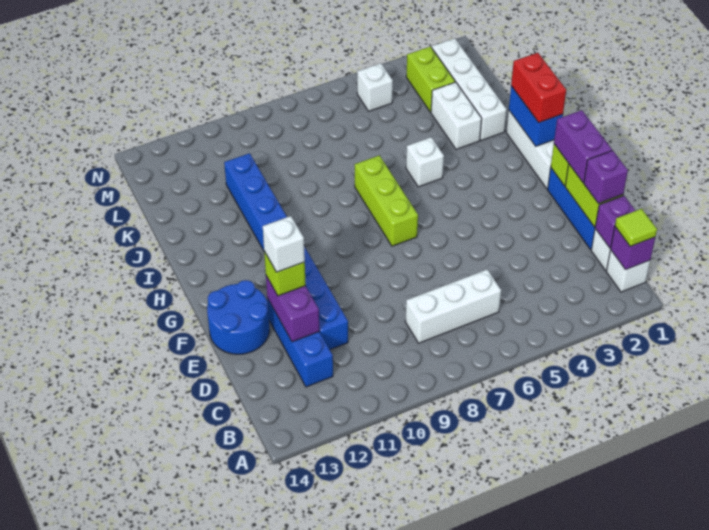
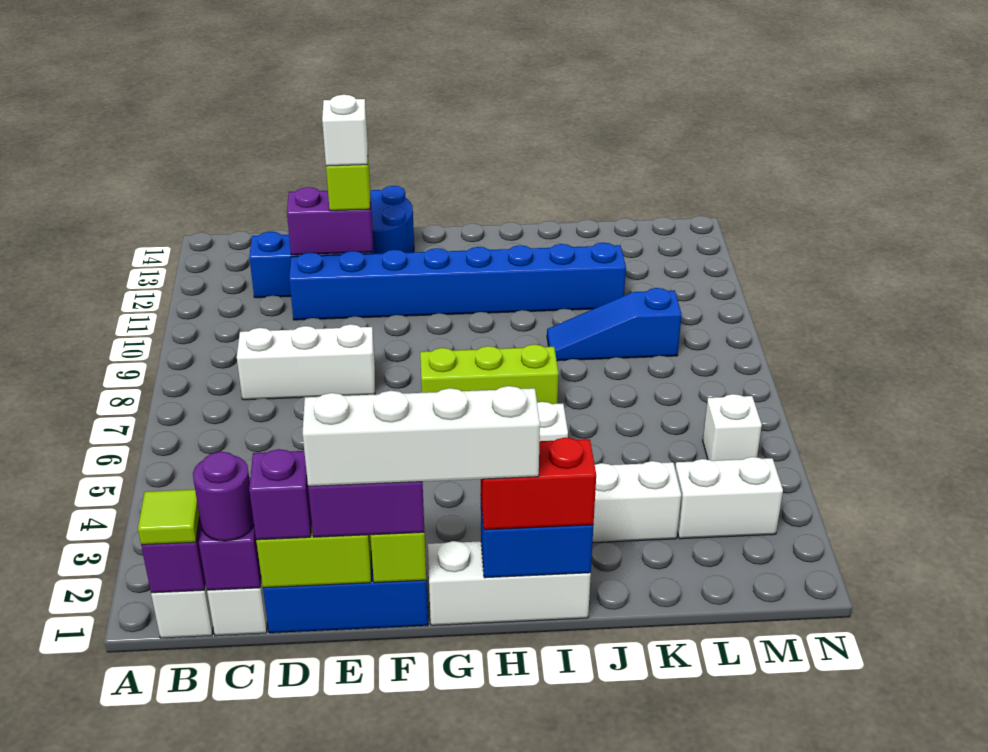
none -> purple 1x1 round brick [193,452,254,541]
white 1x3 brick [405,269,501,343] -> white 1x3 brick turned to [237,324,375,400]
white 1x4 brick [431,38,507,140] -> white 1x4 brick moved to [303,386,540,486]
none -> blue 1x3 slope [547,288,682,361]
lime 1x2 brick [406,47,455,112] -> white 1x2 brick [675,457,783,539]

